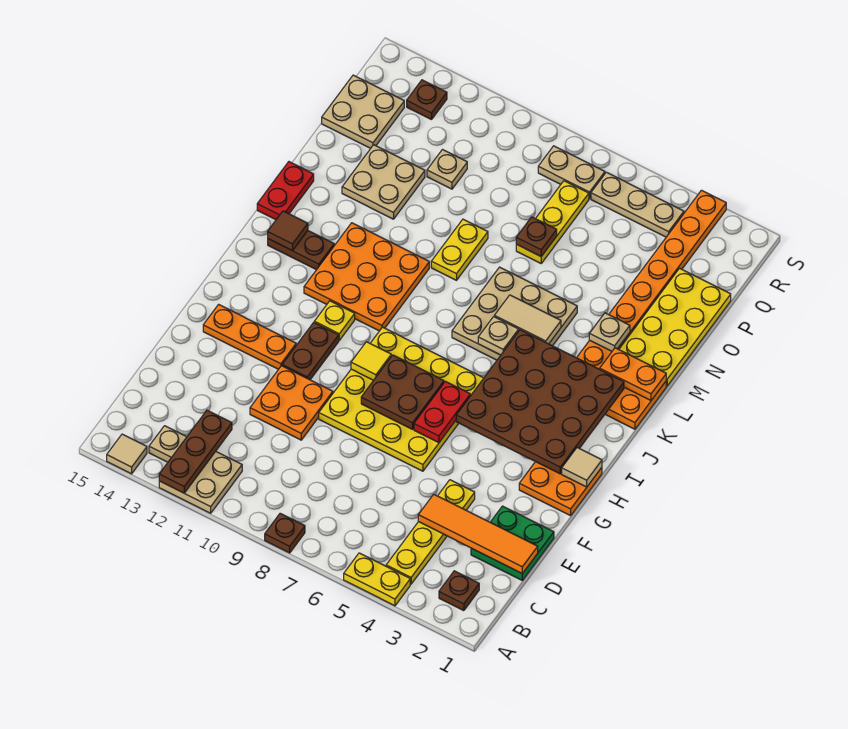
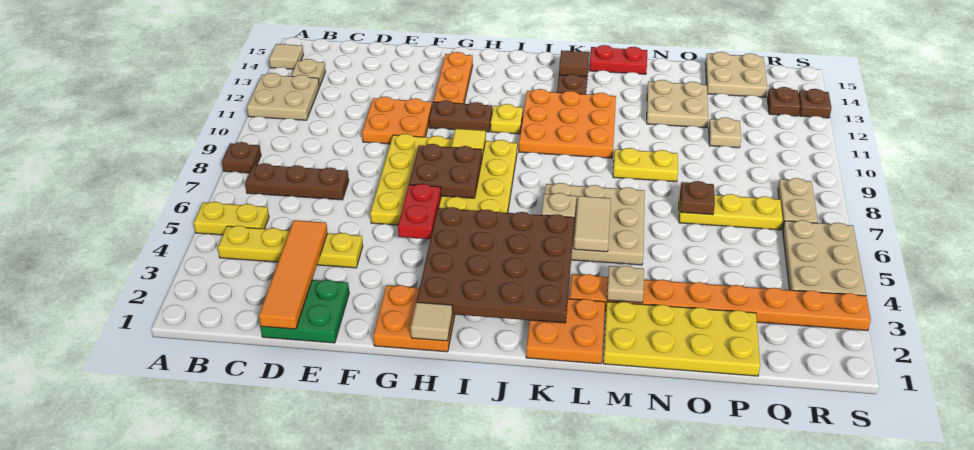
yellow 1x2 plate [344,553,410,606] -> yellow 1x2 plate turned to [194,202,269,235]
brown 1x3 plate [159,410,232,493] -> brown 1x3 plate moved to [245,163,349,200]
brown 1x1 plate [439,571,479,611] -> brown 1x1 plate moved to [799,89,831,118]
red 1x2 plate [414,381,470,443] -> red 1x2 plate turned to [398,184,441,239]
orange 1x2 plate [600,348,666,400] -> none
tan 1x3 plate [591,172,684,237] -> tan 2x3 plate [783,220,866,296]

